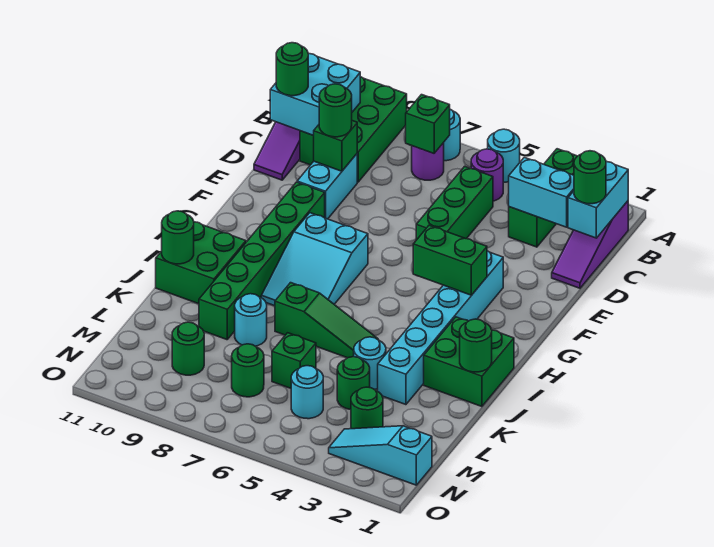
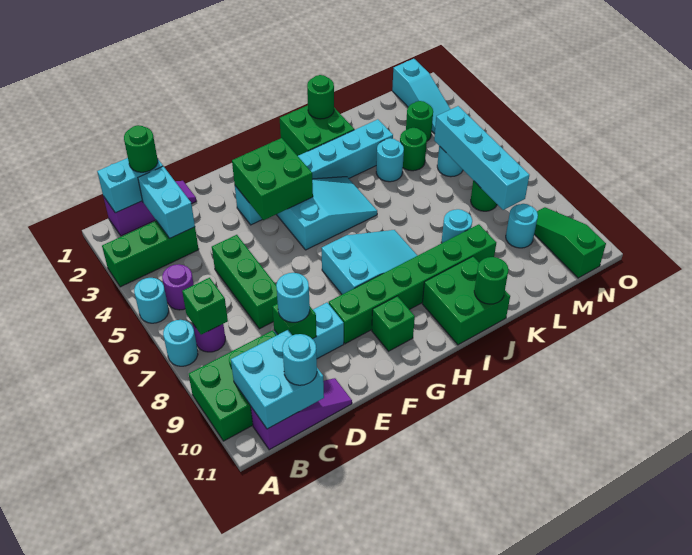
green 1x3 brick [416,166,493,240] -> green 1x3 brick turned to [212,235,278,329]
green 1x1 round brick [276,43,308,96] -> cyan 1x1 round brick [282,334,317,385]
green 1x1 round brick [319,84,352,137] -> cyan 1x1 round brick [276,273,310,322]
green 1x2 brick [413,225,487,295] -> green 2x2 brick [232,138,313,220]
none -> cyan 2x3 slope [276,177,377,250]
green 1x3 slope [275,283,378,358] -> green 1x3 slope moved to [534,207,606,278]
green 1x1 brick [272,333,316,388] -> green 1x1 brick moved to [372,296,415,351]
none -> cyan 1x4 brick [434,106,529,210]
green 1x1 round brick [172,322,204,375] -> cyan 1x1 round brick [506,204,538,248]

